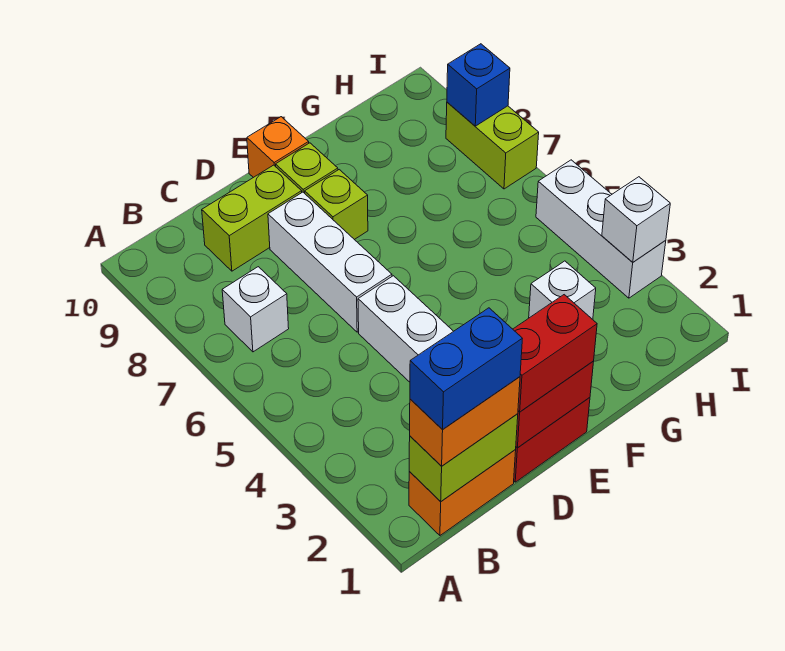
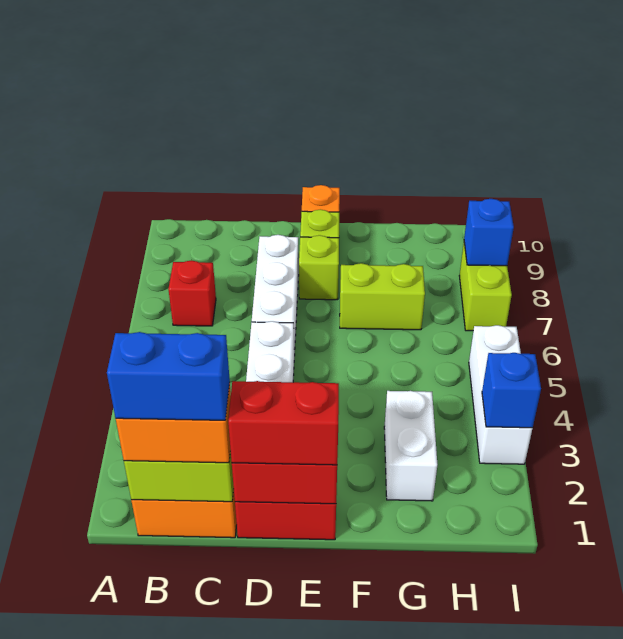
white 1x1 brick [222,267,289,352] -> red 1x1 brick [168,260,216,326]
lime 1x2 brick [202,165,302,271] -> lime 1x2 brick moved to [340,263,425,330]
white 1x1 brick [529,261,596,319] -> white 1x2 brick [384,391,437,501]
white 1x1 brick [602,177,670,262] -> blue 1x1 brick [482,353,541,428]

